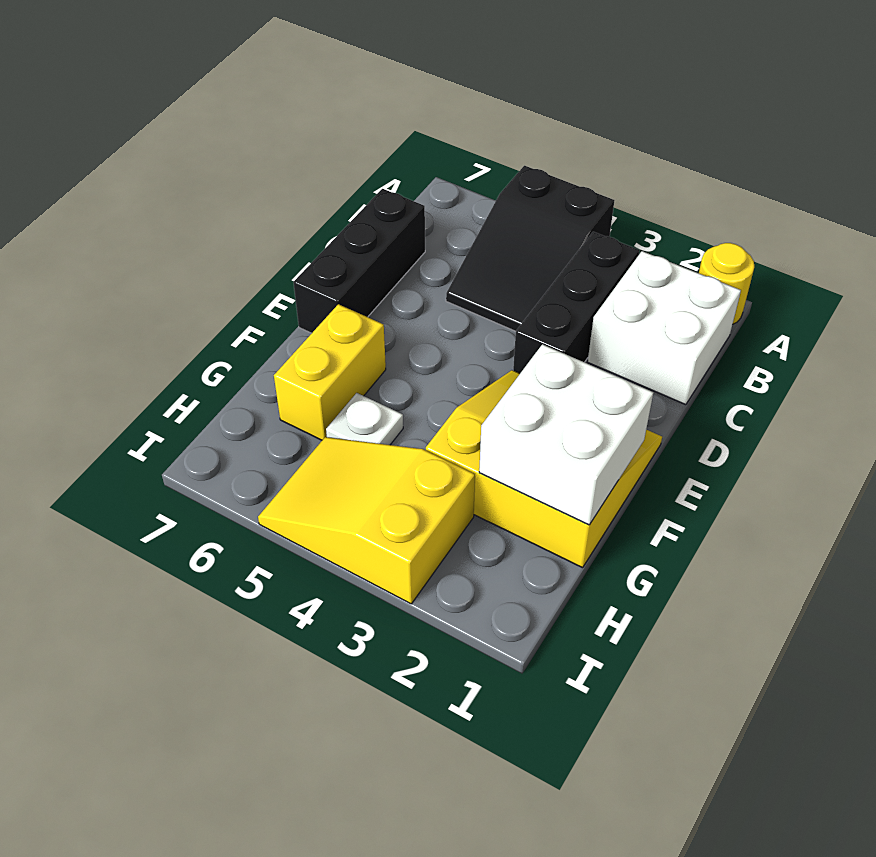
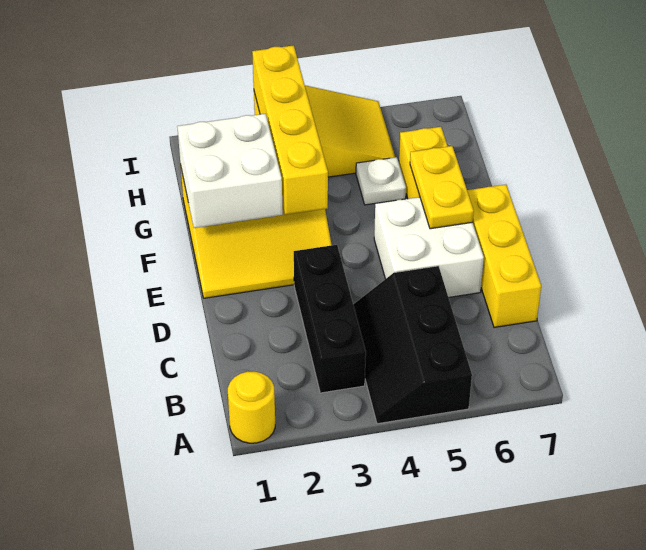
black 2x3 slope [446,166,614,331] -> black 2x3 slope turned to [353,266,472,424]
white 2x2 brick [588,251,741,405] -> white 2x2 brick moved to [374,197,484,297]
black 1x3 brick [293,189,425,333] -> yellow 1x3 brick [467,185,541,327]
none -> yellow 1x2 plate [410,146,474,229]
none -> yellow 1x4 brick [252,45,328,215]

